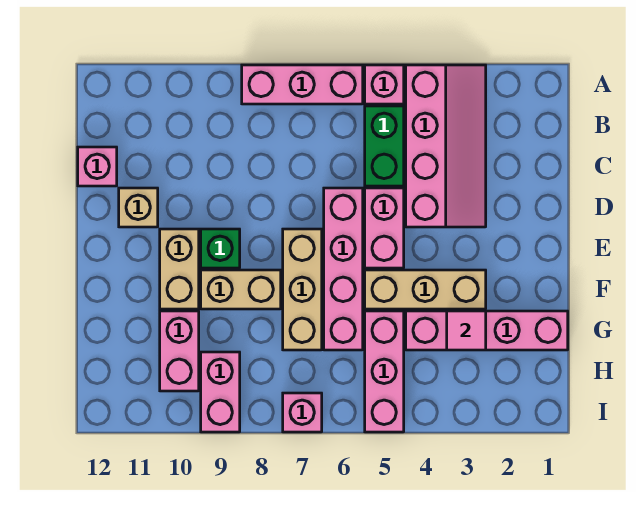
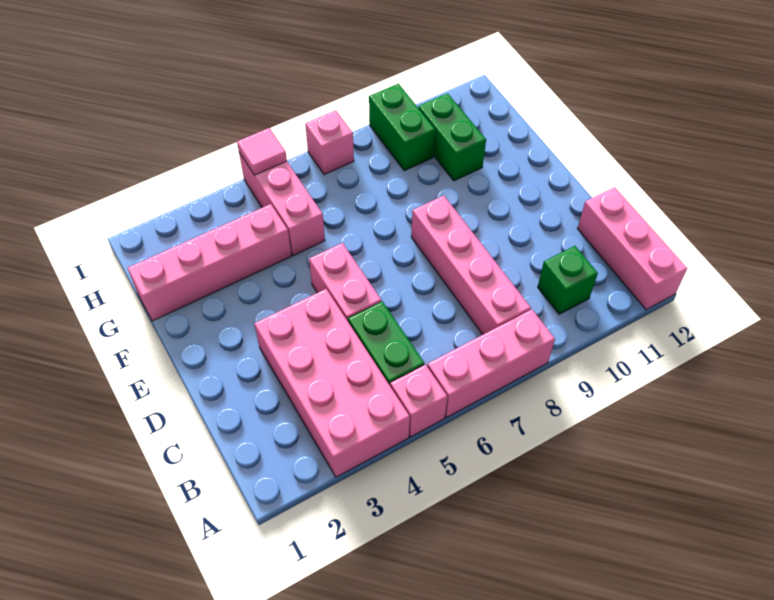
pink 2x4 slope [406,65,486,227] -> pink 2x4 brick [254,289,410,477]
pink 1x1 brick [78,147,117,186] -> pink 1x3 brick [577,187,687,310]
pink 1x4 brick [324,188,363,350] -> pink 1x4 brick moved to [411,196,531,334]
tan 1x1 brick [119,188,158,227] -> none
tan 1x3 brick [283,229,322,350] -> none
green 1x1 brick [201,229,240,268] -> green 1x1 brick moved to [538,246,598,314]
tan 1x2 brick [160,229,199,309] -> none
tan 1x3 brick [365,270,486,309] -> none
tan 1x2 brick [201,270,281,309] -> none
pink 1x1 tile [447,311,486,350] -> pink 1x1 tile moved to [237,128,287,175]
pink 1x2 brick [160,311,199,391] -> green 1x2 brick [418,93,486,181]
pink 1x2 brick [201,352,240,432] -> green 1x2 brick [369,84,435,171]

